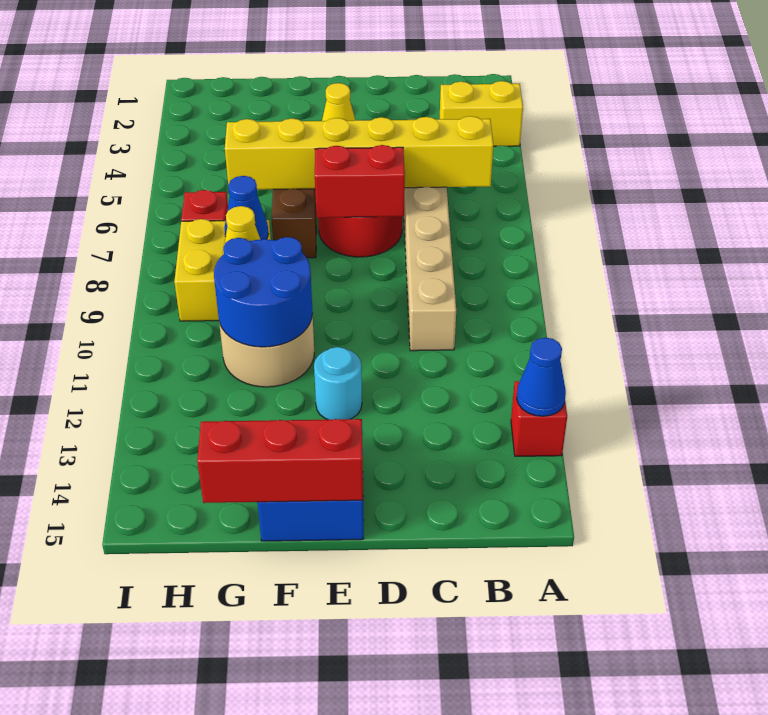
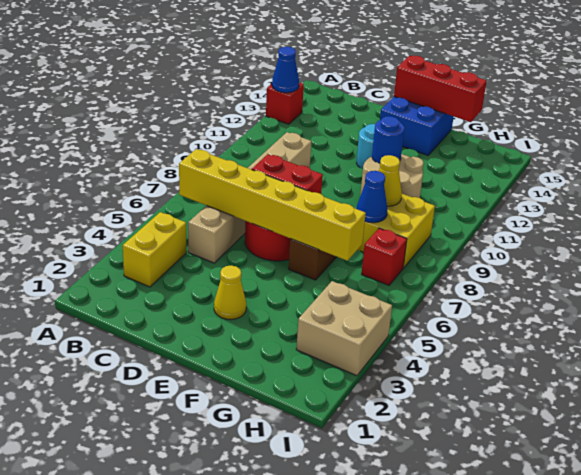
yellow 1x2 brick [440,81,523,146] -> yellow 1x2 brick turned to [123,212,186,287]
blue 2x2 round brick [214,237,313,347] -> blue 1x1 round brick [372,116,404,164]
none -> tan 2x2 brick [296,281,392,376]

